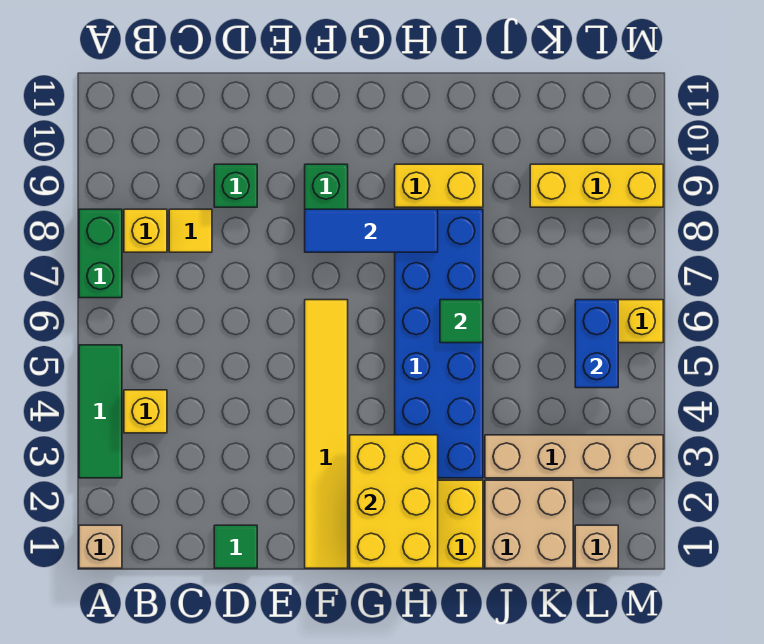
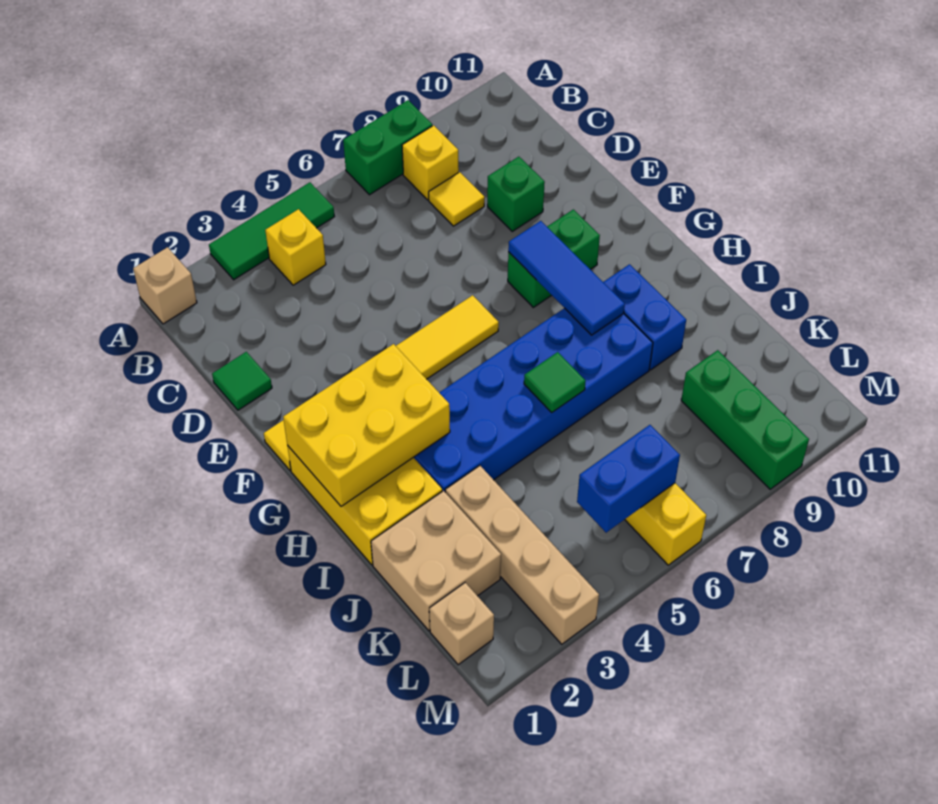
yellow 1x2 brick [395,164,483,207] -> blue 1x2 brick [603,264,686,370]
yellow 1x3 brick [530,164,663,207] -> green 1x3 brick [681,350,809,489]

